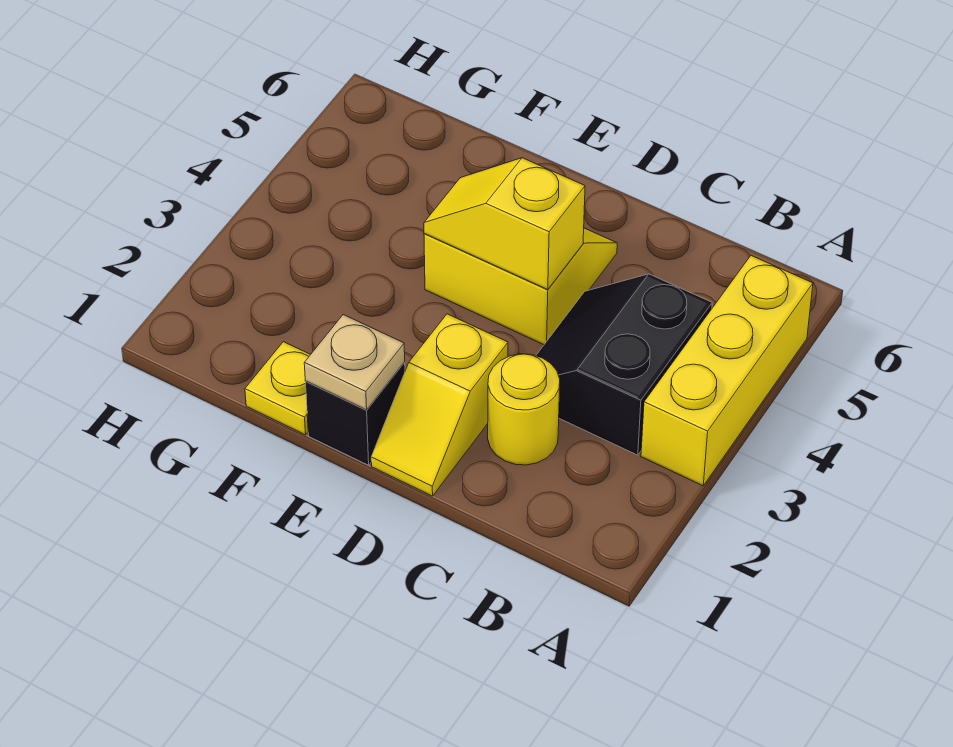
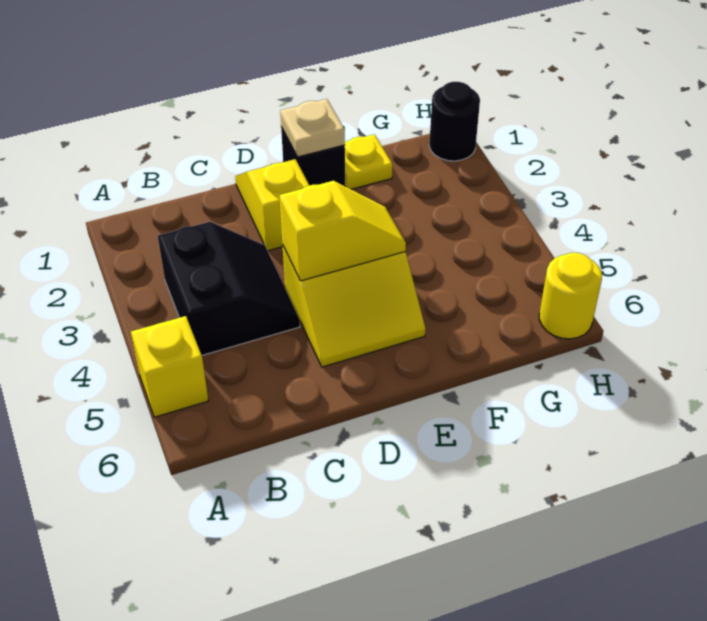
yellow 1x3 brick [641,256,813,486] -> yellow 1x1 brick [131,316,208,417]
yellow 1x1 round brick [488,354,560,465] -> yellow 1x1 round brick moved to [539,253,602,339]
none -> black 1x1 round brick [429,82,480,161]

